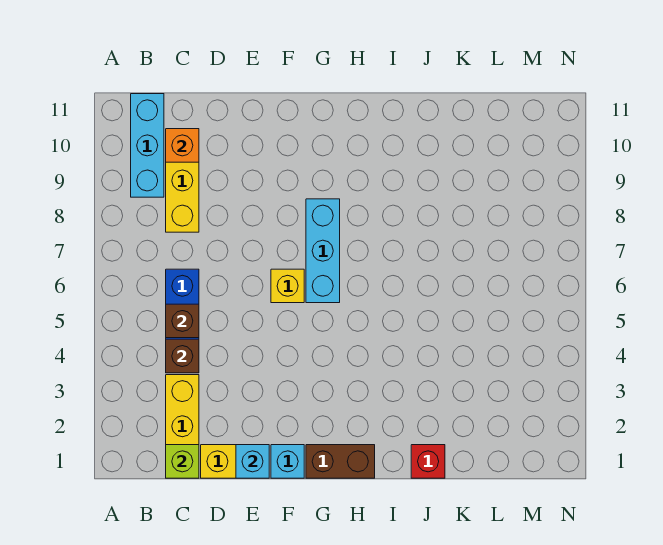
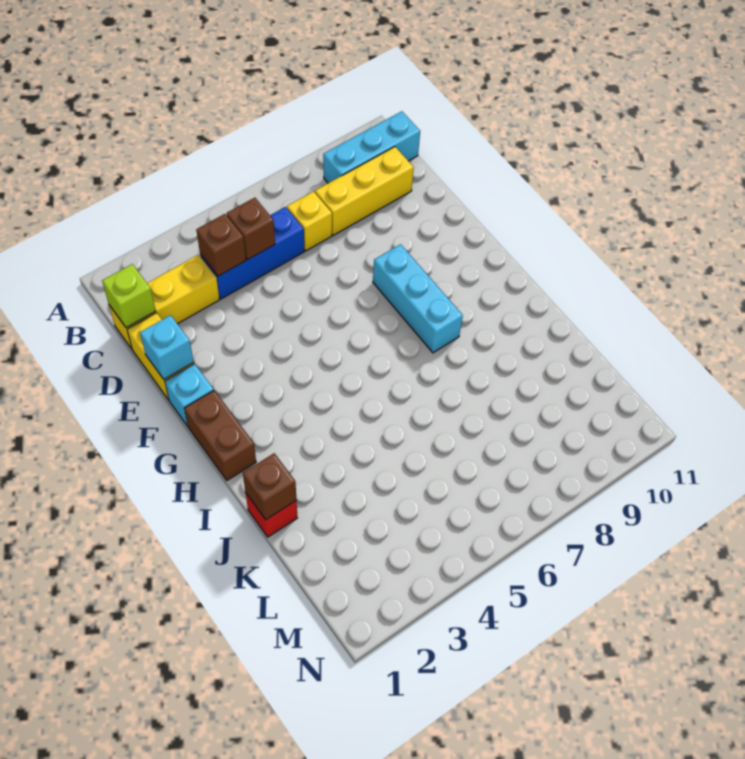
orange 1x1 brick [166,129,199,162] -> none
yellow 1x1 brick [271,269,304,303] -> yellow 1x1 brick moved to [287,192,332,251]
cyan 1x3 brick [306,199,340,303] -> cyan 1x3 brick turned to [373,244,463,353]
none -> brown 1x1 brick [243,453,296,519]

